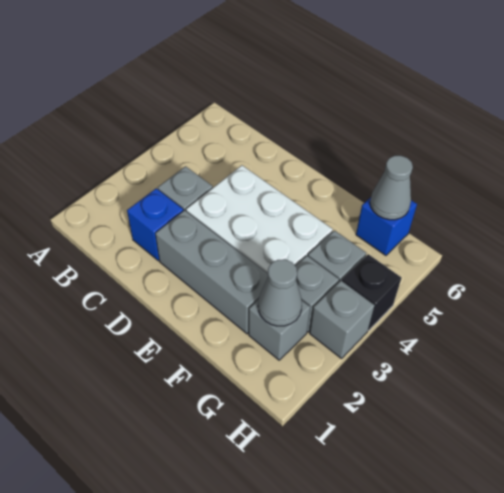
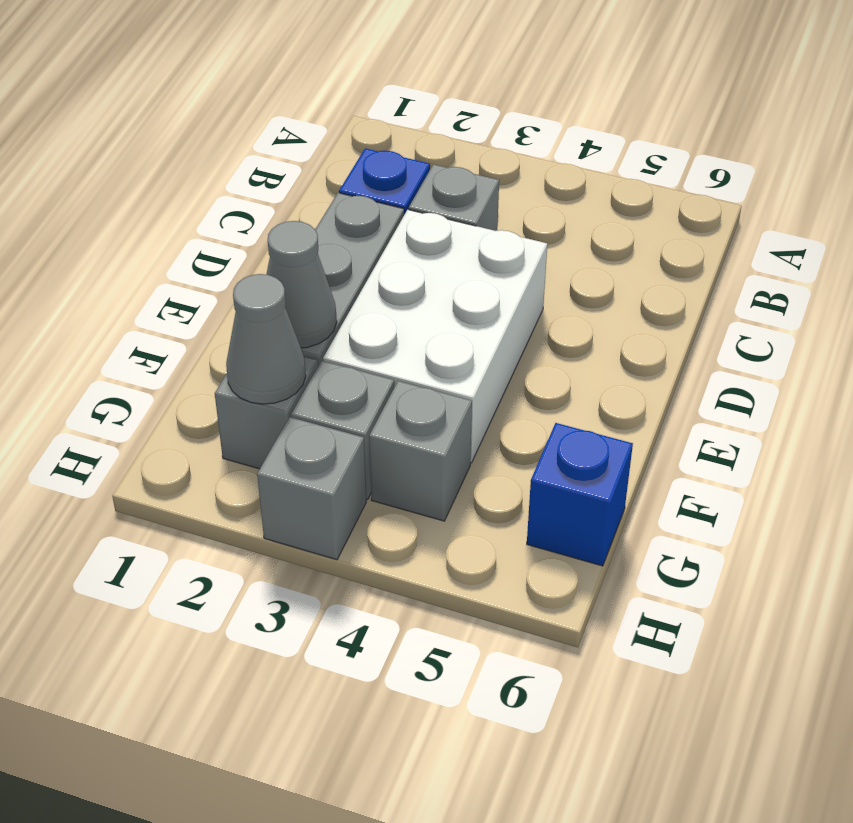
grey 1x1 cone [370,156,413,220] -> grey 1x1 cone moved to [266,221,337,348]
black 1x1 brick [342,254,401,330] -> none

